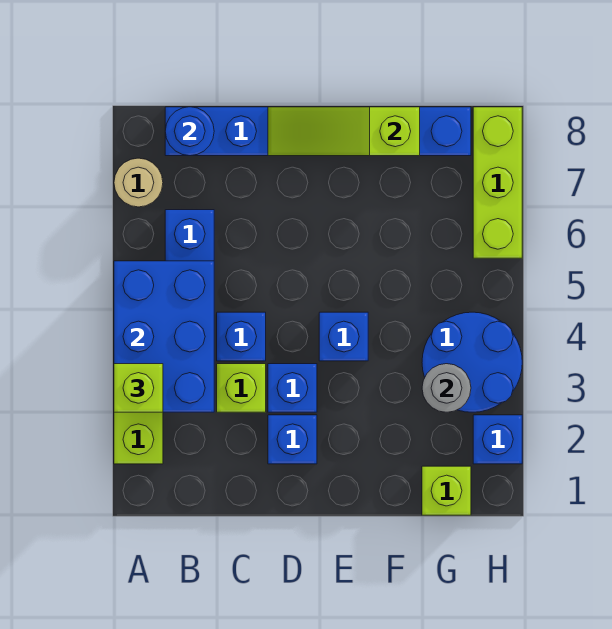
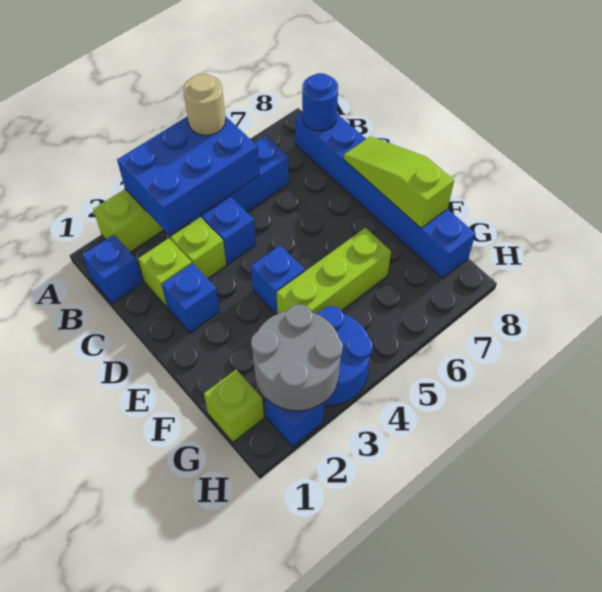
lime 1x1 brick [114,364,163,412] -> lime 1x1 brick moved to [138,238,192,307]
tan 1x1 round brick [114,158,163,207] -> tan 1x1 round brick moved to [183,74,226,135]
blue 1x1 brick [268,364,317,412] -> blue 1x1 brick moved to [82,235,142,303]
grey 1x1 round brick [422,364,471,412] -> grey 2x2 round brick [251,304,343,411]
lime 1x3 brick [473,107,522,258] -> lime 1x3 brick moved to [277,228,391,314]

